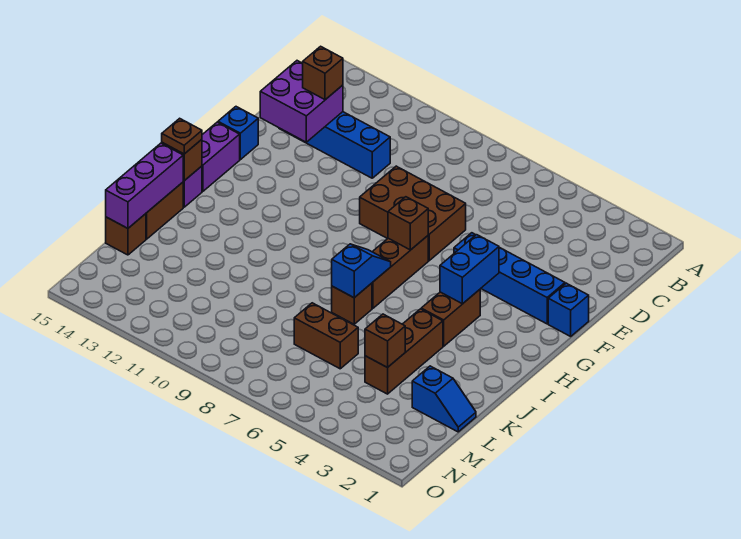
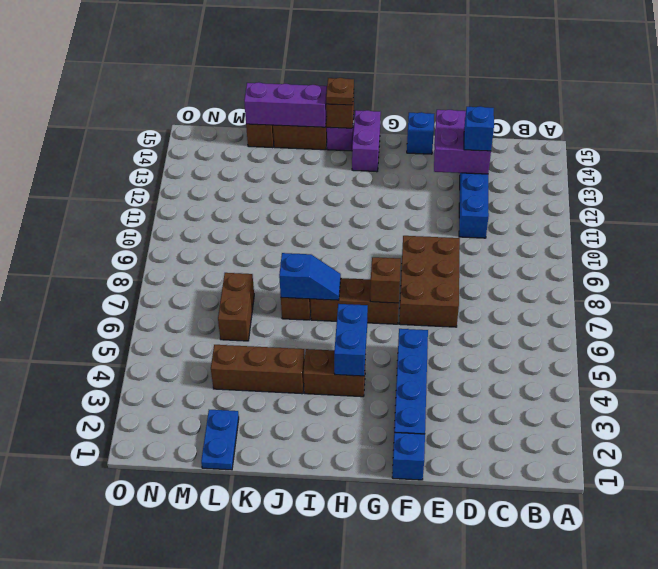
brown 1x1 brick [303,46,343,100] -> blue 1x1 brick [464,106,494,151]
blue 1x2 brick [440,235,499,304] -> blue 1x2 brick turned to [334,304,368,376]
purple 1x2 brick [202,122,240,191] -> purple 1x2 brick turned to [352,110,381,172]
blue 1x2 slope [412,366,476,432] -> blue 1x2 plate [201,410,239,470]
brown 1x1 brick [365,314,405,368] -> none

